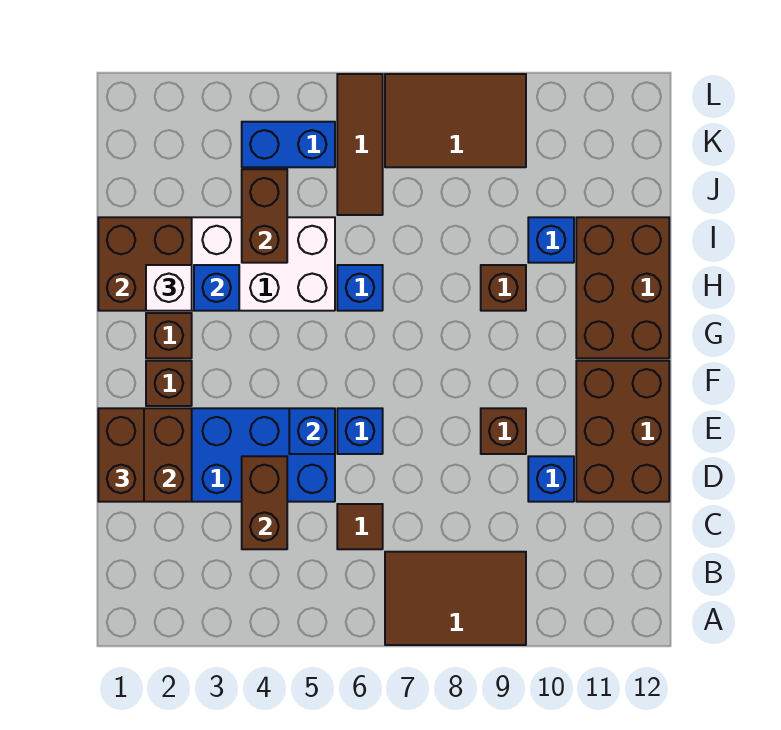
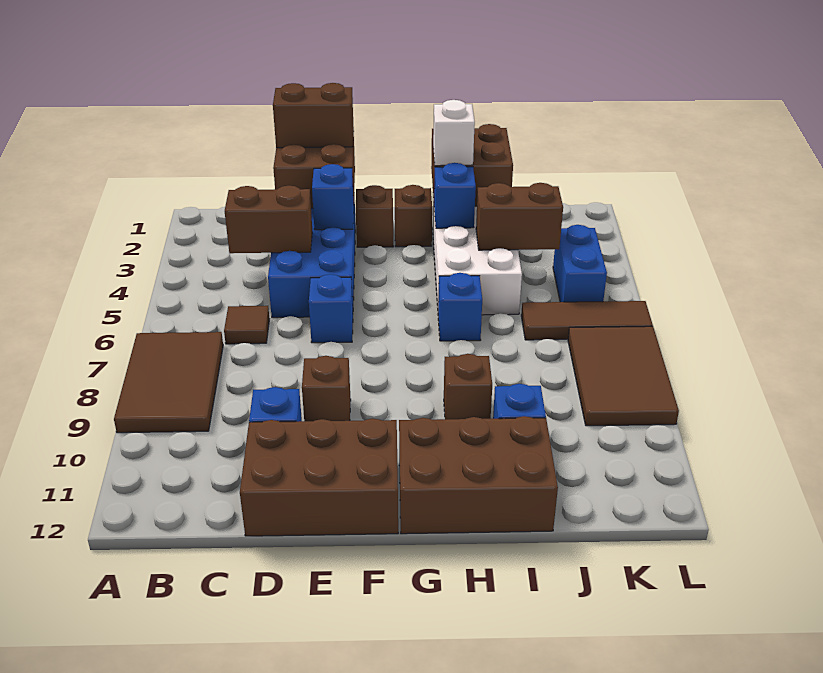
blue 1x1 brick [289,408,335,454] -> blue 1x1 brick moved to [312,164,354,230]

